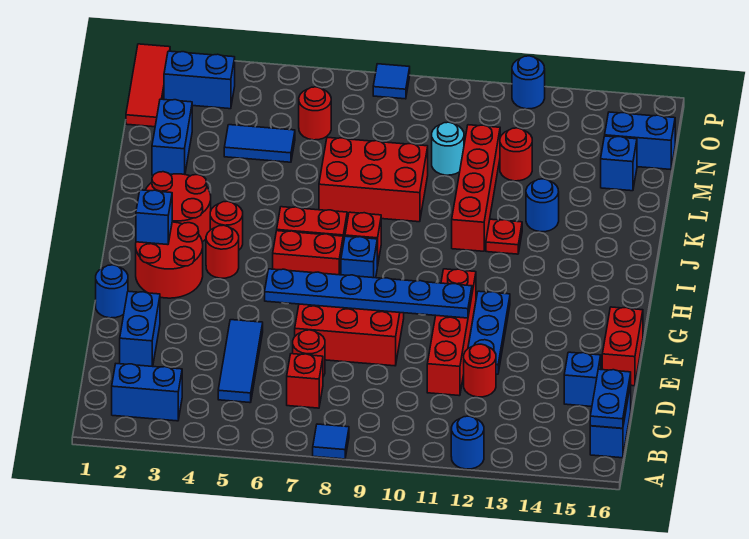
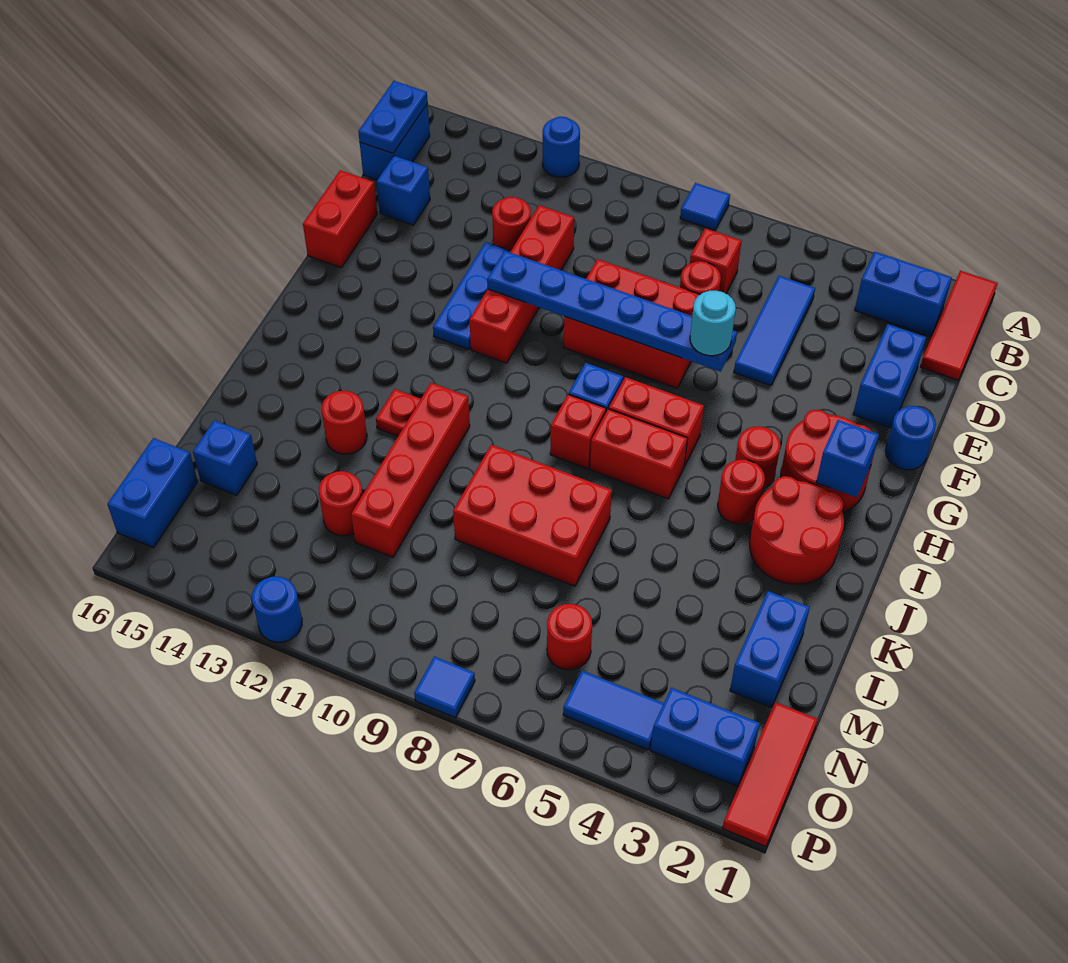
none -> red 1x3 tile [920,271,998,380]
blue 1x1 round brick [526,179,559,232] -> red 1x1 round brick [322,391,367,454]
blue 1x2 tile [224,125,295,162] -> blue 1x2 tile moved to [563,671,664,750]
cyan 1x1 round brick [432,122,464,175] -> cyan 1x1 round brick moved to [690,291,736,356]
blue 1x2 brick [605,112,675,170] -> blue 1x2 brick turned to [107,438,198,548]

